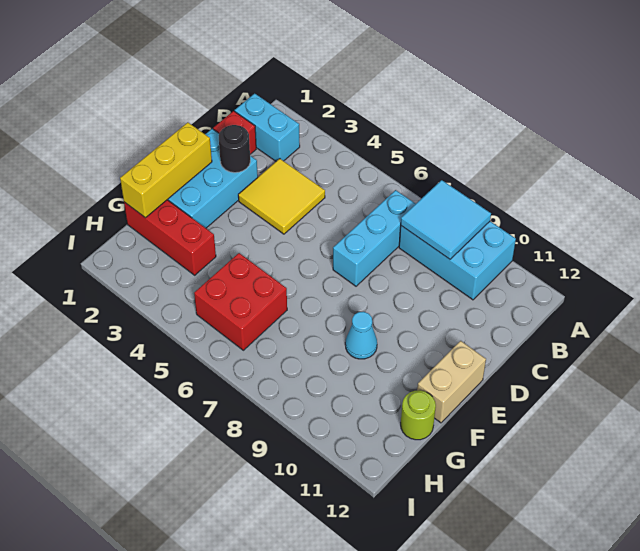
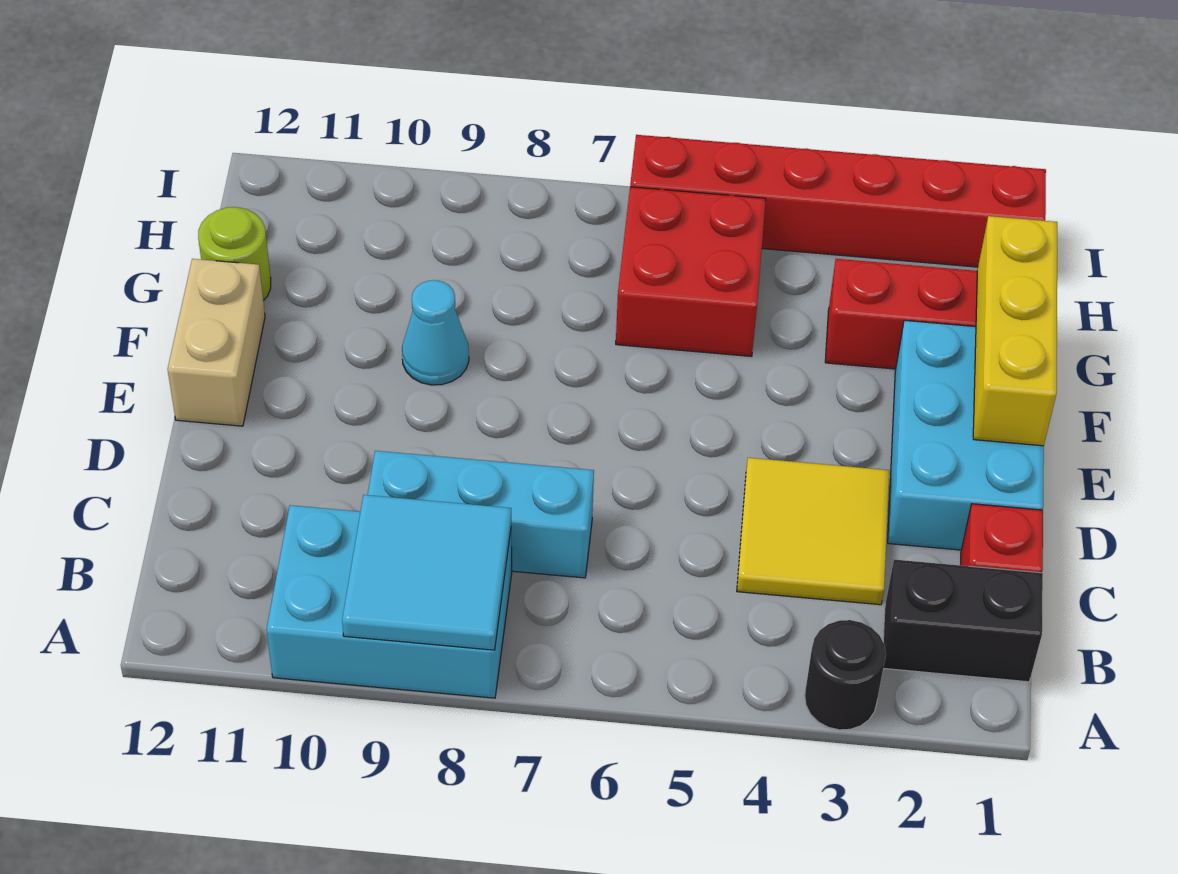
cyan 1x2 brick [235,93,300,161] -> black 1x2 brick [883,560,1043,682]
cyan 1x3 brick [333,190,415,286] -> cyan 1x3 brick turned to [368,451,594,578]
black 1x1 round brick [219,125,250,173] -> black 1x1 round brick moved to [805,620,886,730]
none -> red 1x6 brick [630,135,1046,267]

